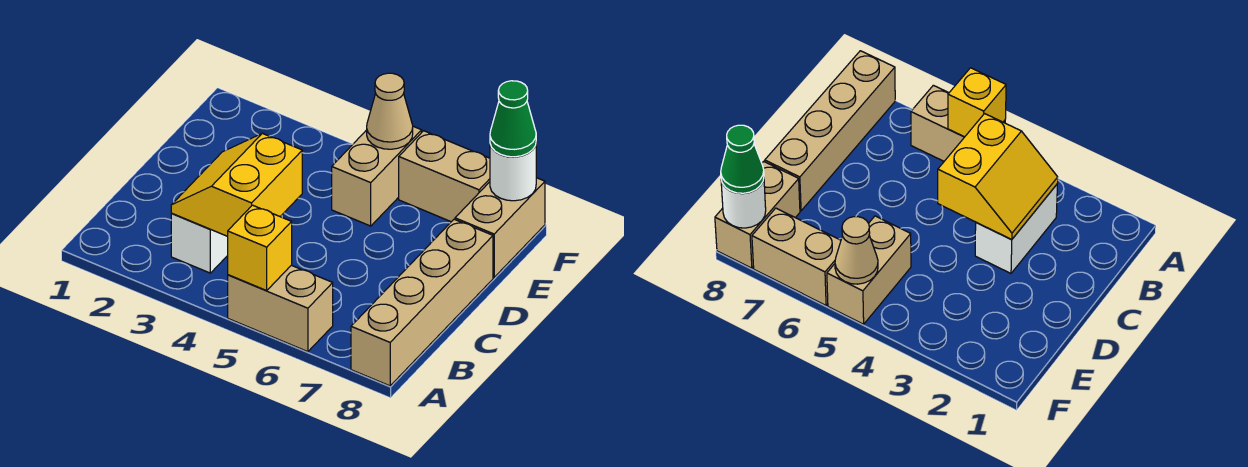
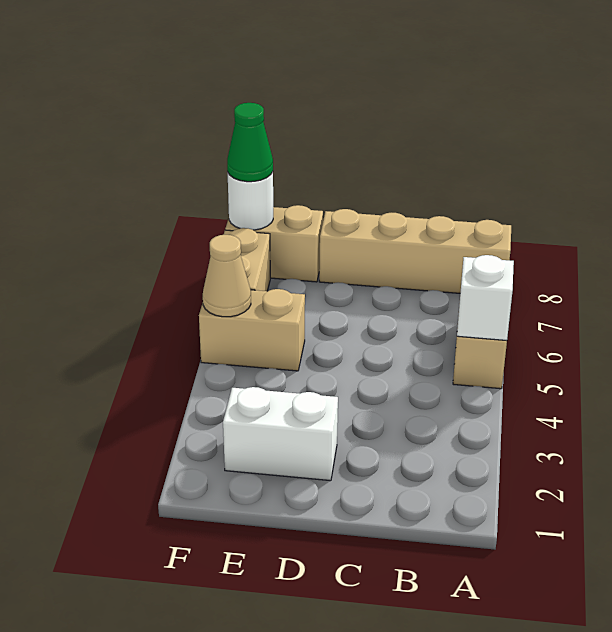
yellow 1x1 brick [228,205,292,291] -> white 1x1 brick [457,255,514,341]
white 1x2 brick [171,214,228,273] -> white 1x2 brick moved to [223,387,338,481]
yellow 2x2 slope [171,133,302,236] -> none

